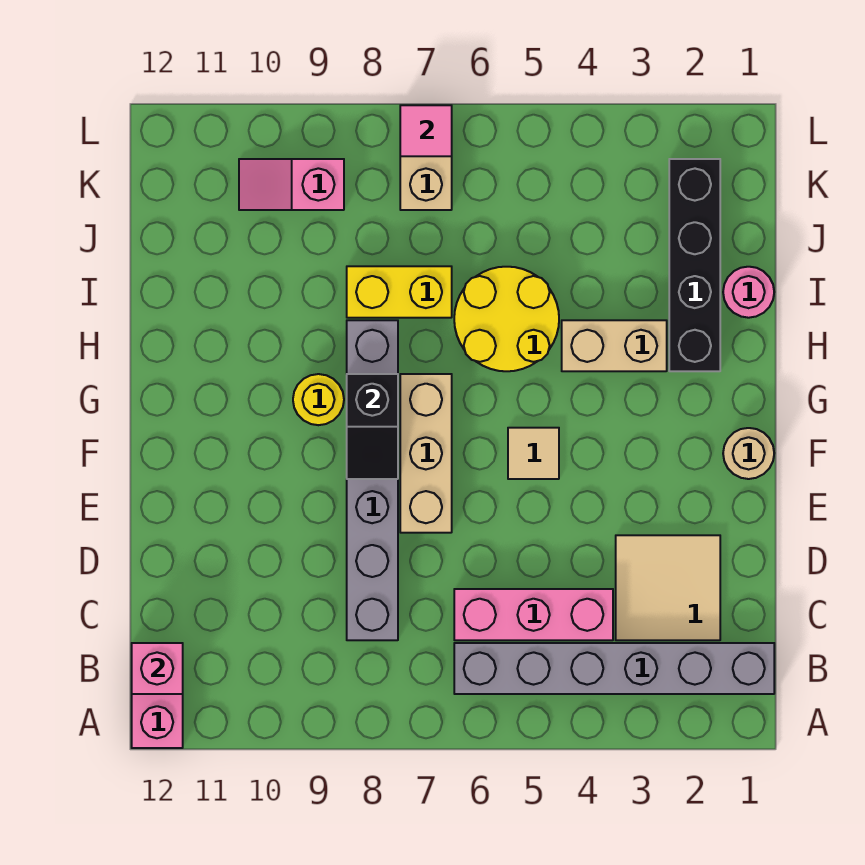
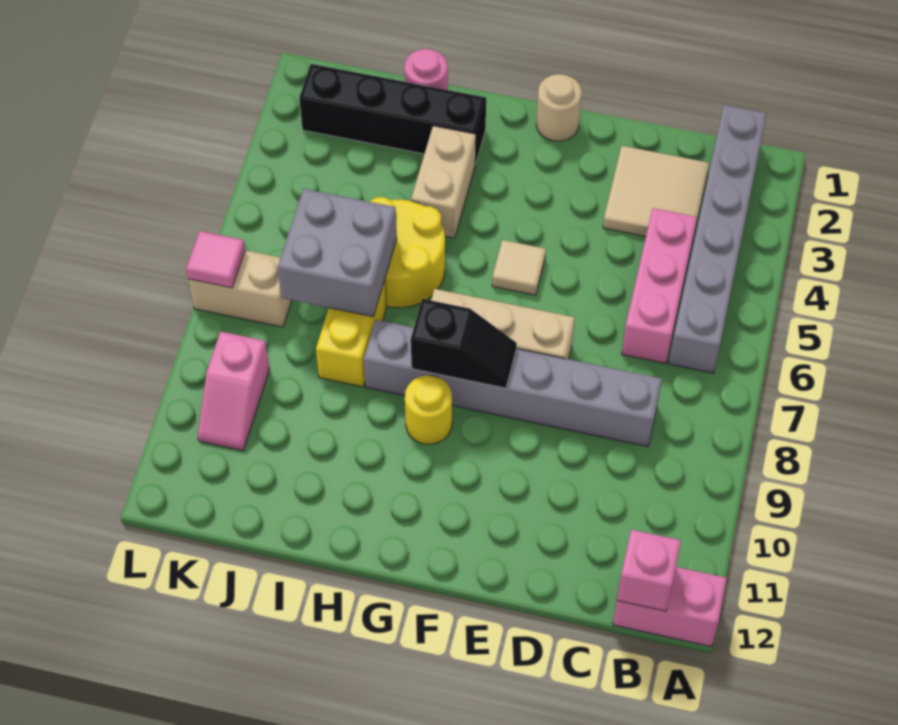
none -> grey 2x2 brick [277,189,397,317]

